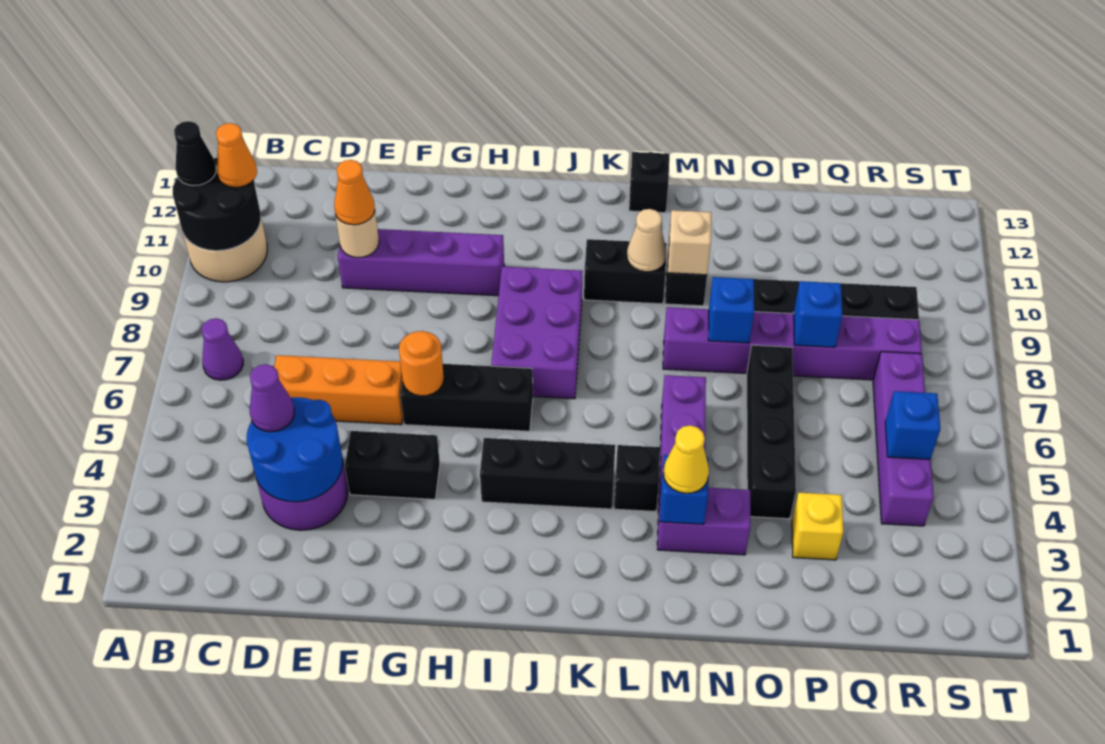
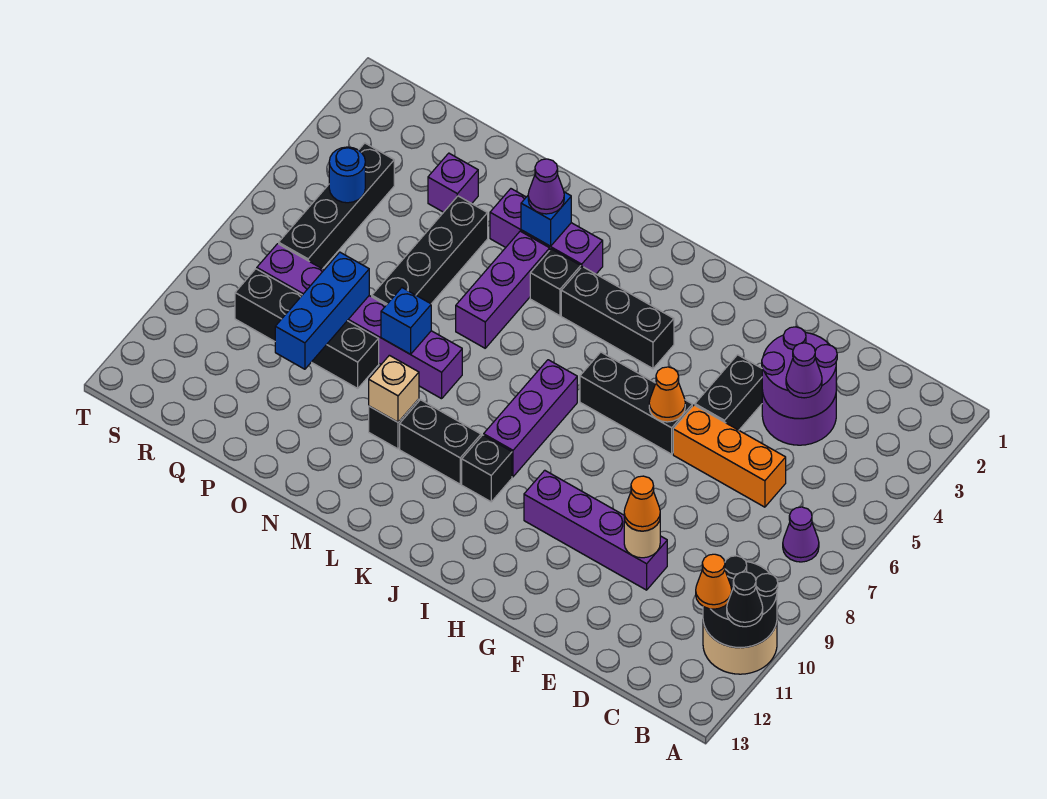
blue 2x2 round brick [247,397,343,502] -> purple 2x2 round brick [762,327,837,419]
black 1x2 brick [345,431,440,499] -> black 1x2 brick turned to [695,355,762,430]
orange 1x1 round brick [399,331,444,396] -> orange 1x1 cone [649,367,685,422]
purple 2x3 brick [491,267,583,399] -> purple 1x3 brick [484,360,577,477]
tan 1x1 cone [627,209,667,272] -> none
black 1x1 brick [629,152,669,213] -> black 1x1 brick moved to [462,435,512,502]
purple 1x2 brick [657,488,750,555] -> purple 1x3 brick [490,189,603,274]
yellow 1x1 cone [663,425,709,493] -> purple 1x1 cone [528,159,564,214]
yellow 1x1 brick [792,492,843,560] -> purple 1x1 brick [428,153,478,212]
blue 1x1 brick [794,281,842,347] -> blue 1x3 brick [275,252,369,369]
purple 1x4 brick [873,352,934,526] -> black 1x4 brick [279,143,394,269]
blue 1x1 brick [885,391,940,459] -> blue 1x1 round brick [329,147,365,203]

